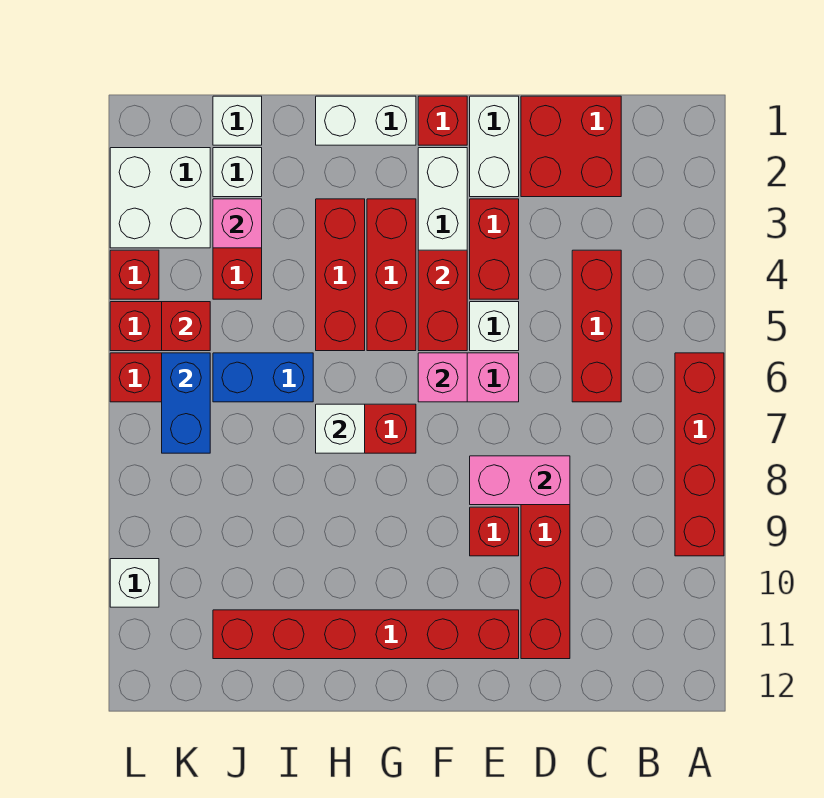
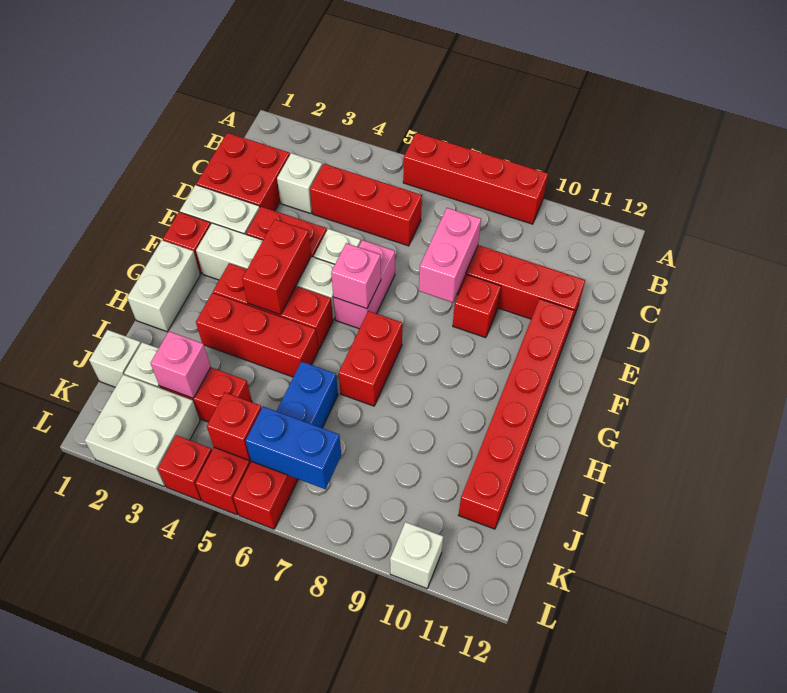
red 1x2 brick [418,250,467,351] -> red 1x2 brick turned to [242,220,311,315]
white 1x1 brick [316,404,365,453] -> white 1x1 brick moved to [277,153,322,214]

